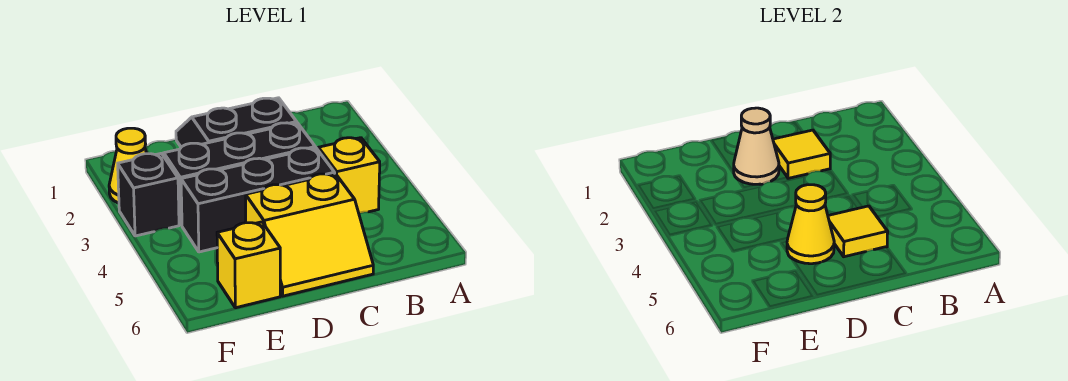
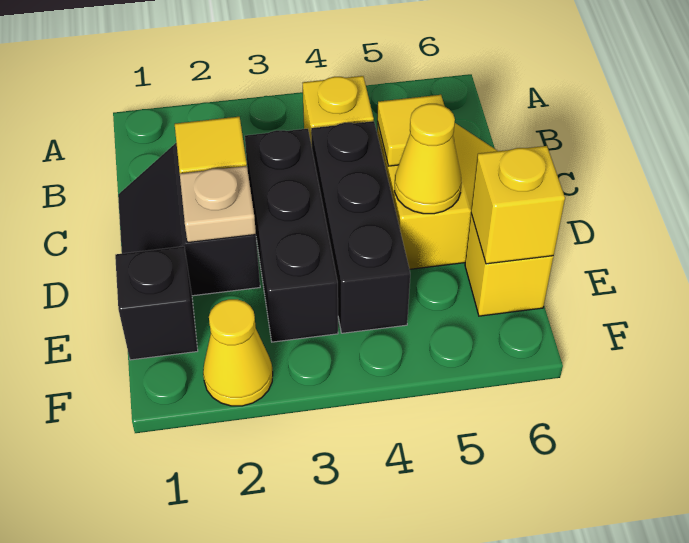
tan 1x1 cone [734,108,779,184] -> tan 1x1 plate [180,166,256,243]
none -> yellow 1x1 brick [471,146,565,264]
black 1x1 brick [118,153,179,236] -> black 1x1 brick moved to [115,246,198,360]

